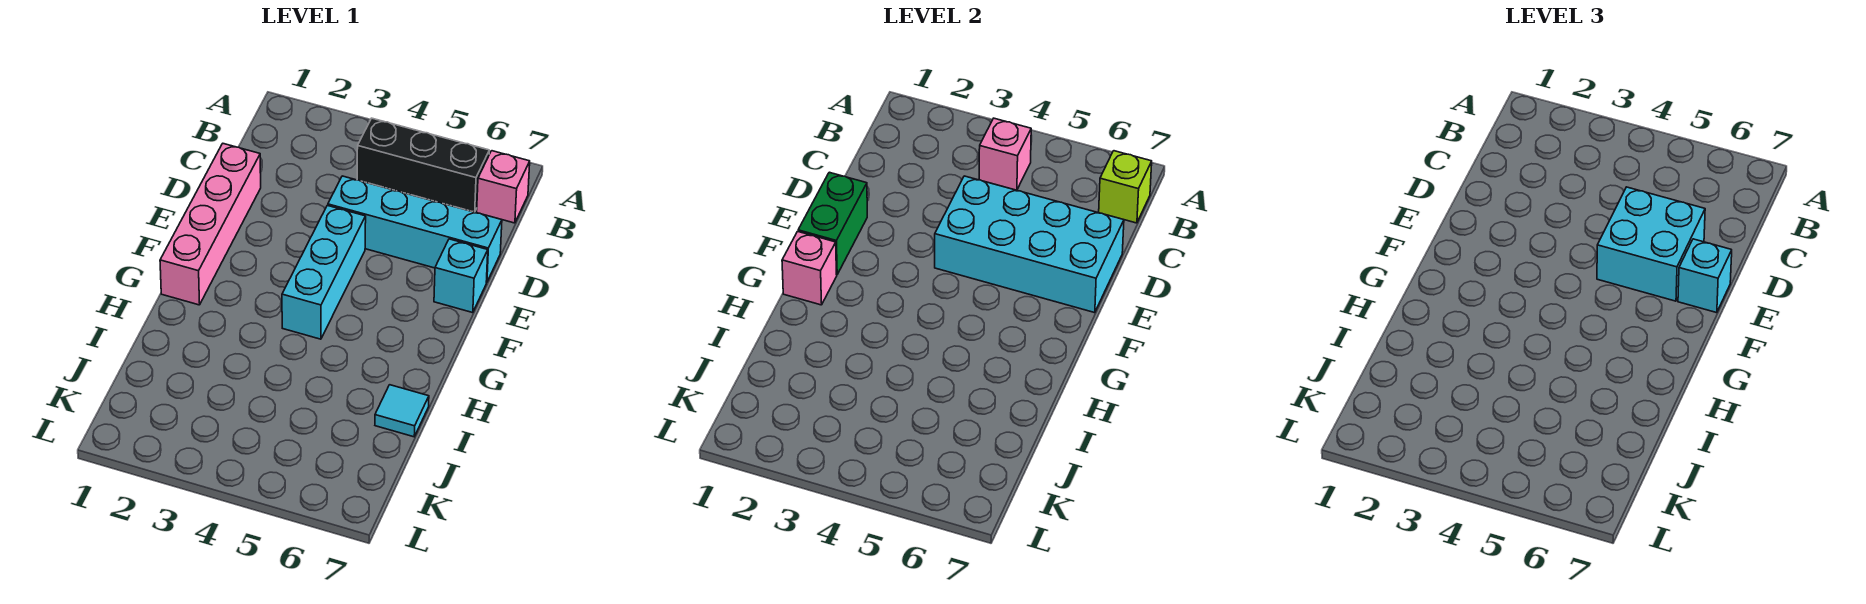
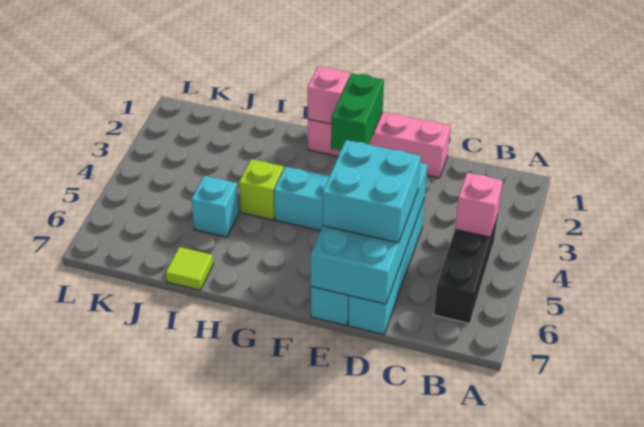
pink 1x1 brick [477,151,530,223] -> none
lime 1x1 brick [1099,151,1152,223] -> lime 1x1 brick moved to [239,159,284,220]
green 1x2 brick [798,172,867,275] -> green 1x2 brick turned to [331,73,384,151]
cyan 1x1 brick [1678,239,1732,313] -> cyan 1x1 brick moved to [191,176,239,237]
cyan 1x1 tile [375,385,429,437] -> lime 1x1 tile [166,247,213,290]

